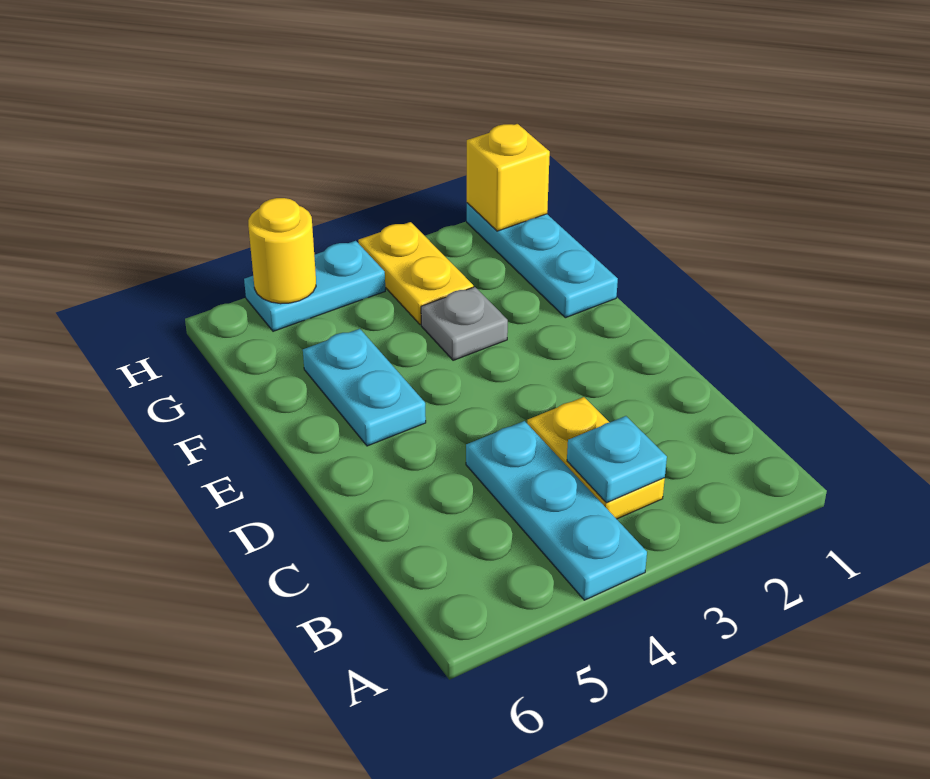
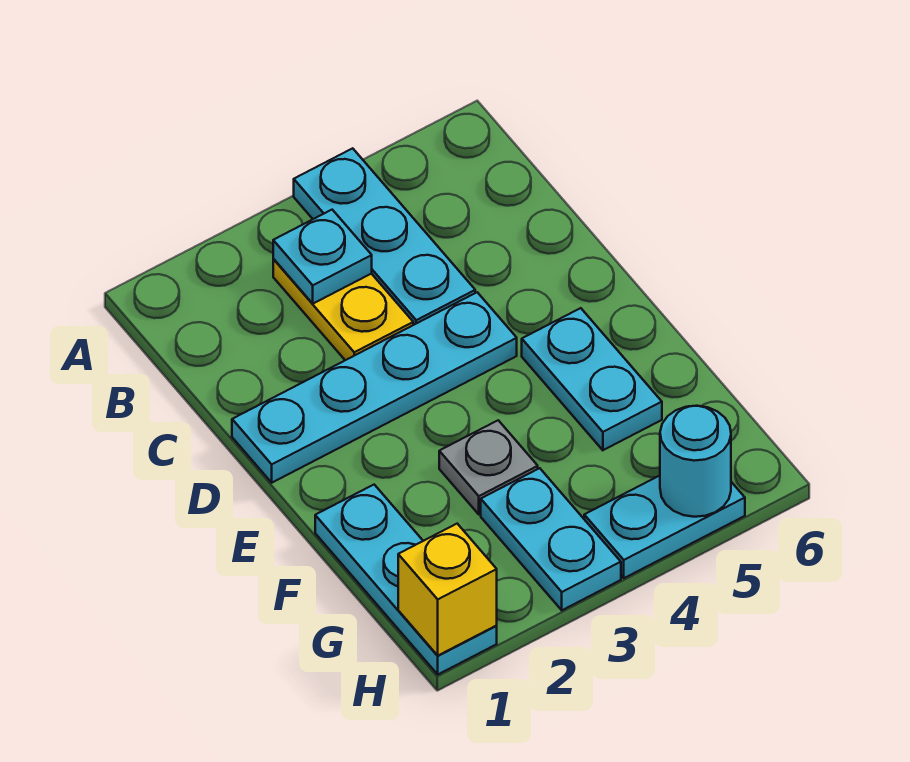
none -> cyan 1x4 plate [232,292,517,483]
yellow 1x2 plate [358,222,473,324] -> cyan 1x2 plate [481,468,621,610]
yellow 1x1 round brick [248,198,316,304] -> cyan 1x1 round brick [660,406,731,517]

